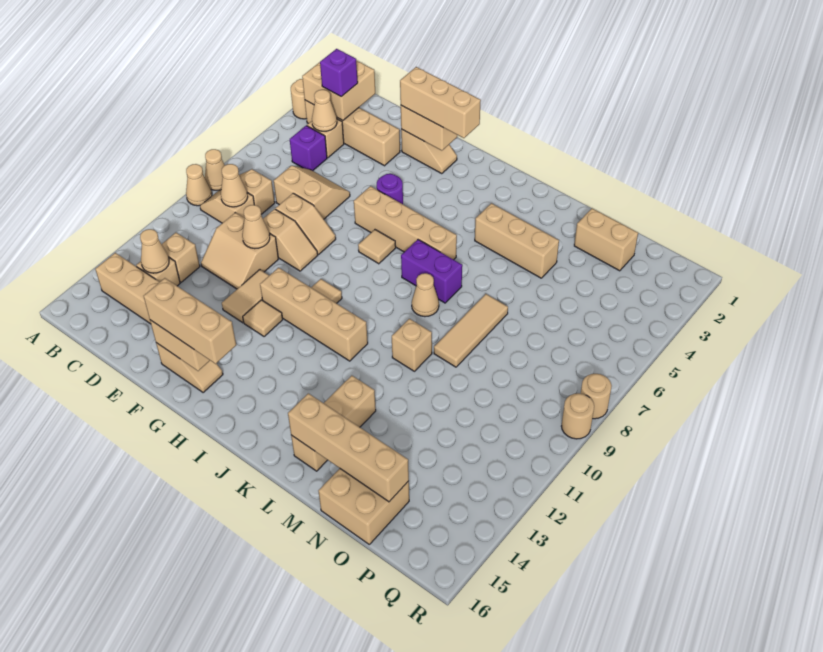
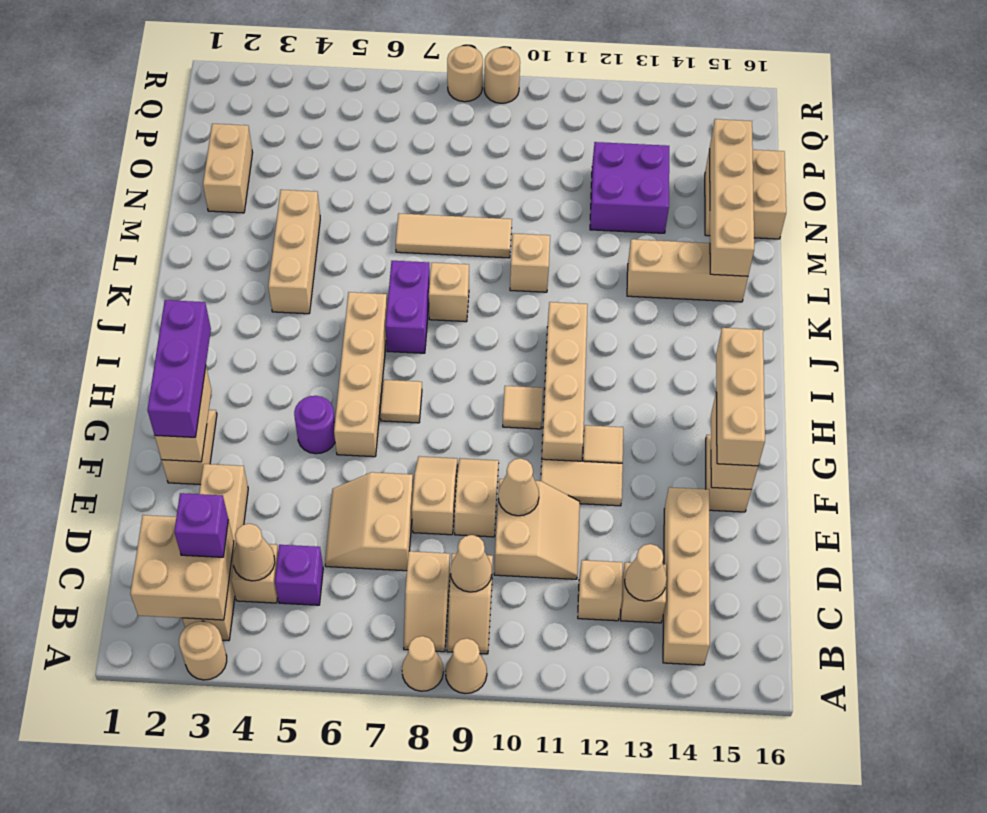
tan 1x3 brick [400,67,481,138] -> purple 1x3 brick [147,300,211,437]
tan 1x1 cone [412,273,439,317] -> tan 1x1 brick [429,263,469,322]
none -> purple 2x2 brick [590,142,669,233]

